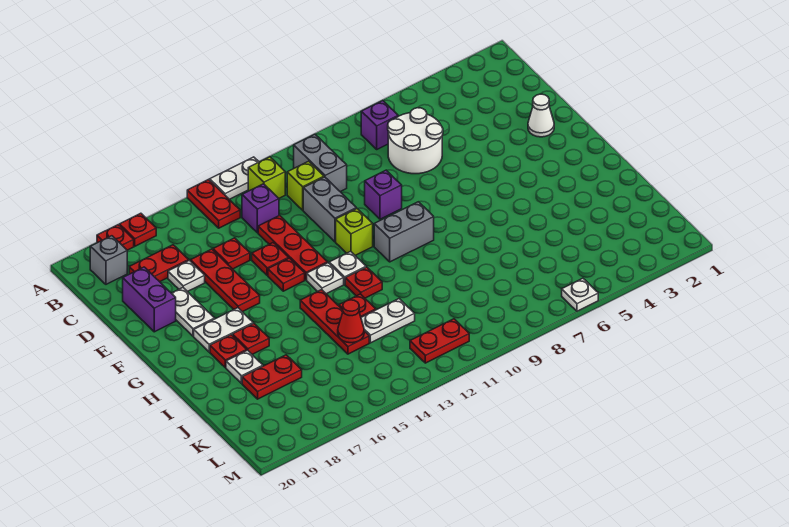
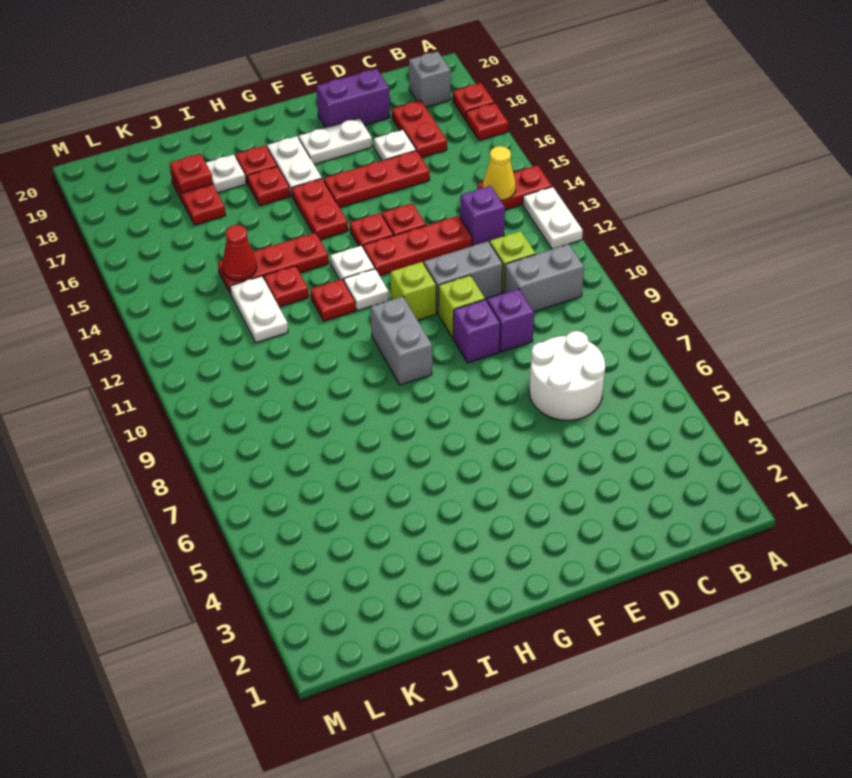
purple 1x1 brick [361,101,398,149] -> purple 1x1 brick moved to [487,289,534,352]
lime 1x1 brick [248,157,285,198] -> lime 1x1 brick moved to [438,275,485,338]
none -> yellow 1x1 cone [483,146,516,200]
red 1x1 plate [213,238,250,269] -> red 1x1 plate moved to [170,154,213,193]
white 1x1 cone [528,94,554,137] -> none
red 1x2 plate [410,319,469,363] -> red 1x2 plate moved to [292,179,348,240]
white 1x1 plate [562,278,598,311] -> none

